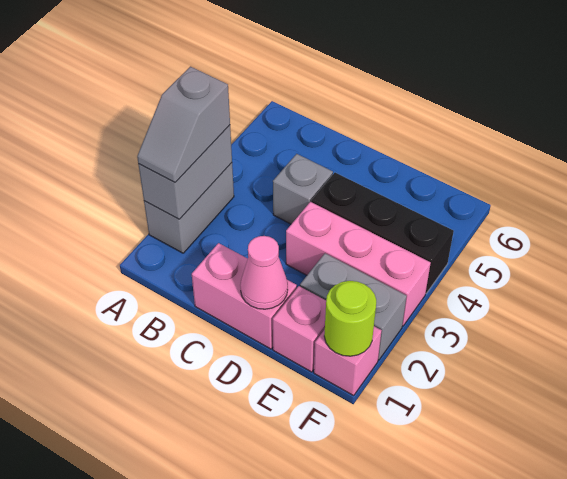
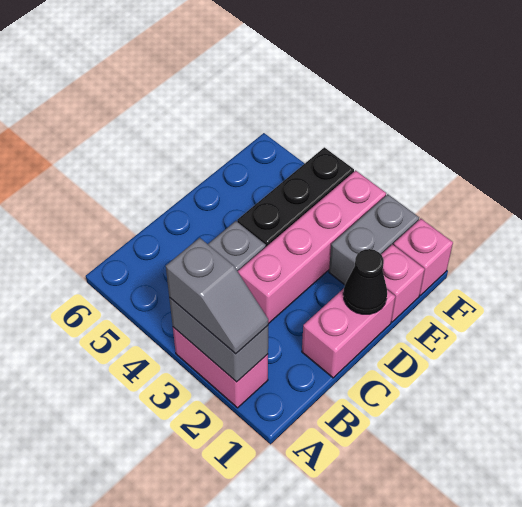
grey 1x2 brick [144,163,234,253] -> pink 1x2 brick [173,327,268,408]
pink 1x1 cone [240,236,288,309] -> black 1x1 cone [343,249,387,314]
pink 1x3 brick [286,202,431,326] -> pink 1x4 brick [238,170,386,324]
lime 1x1 round brick [324,281,376,356] -> none

